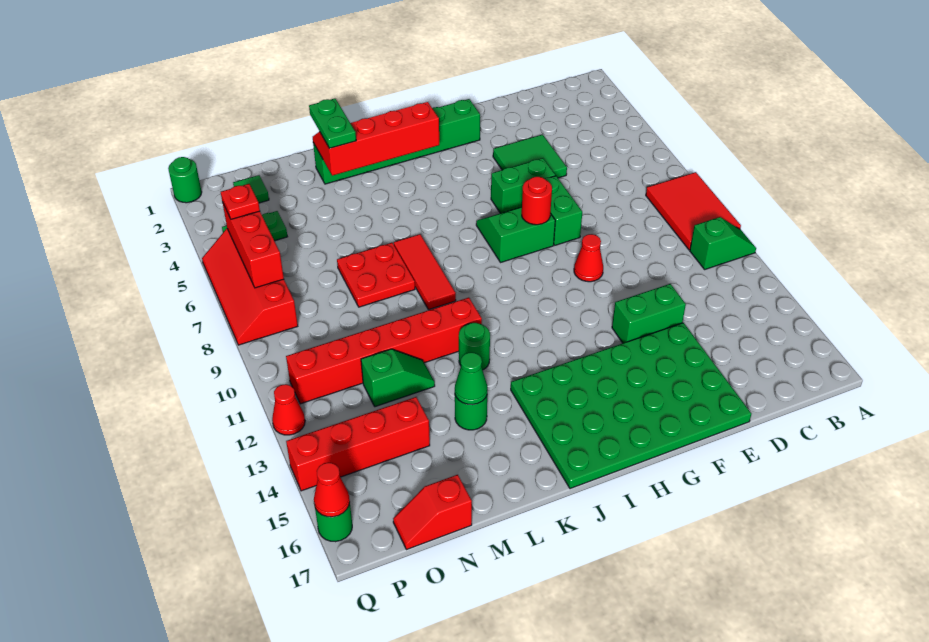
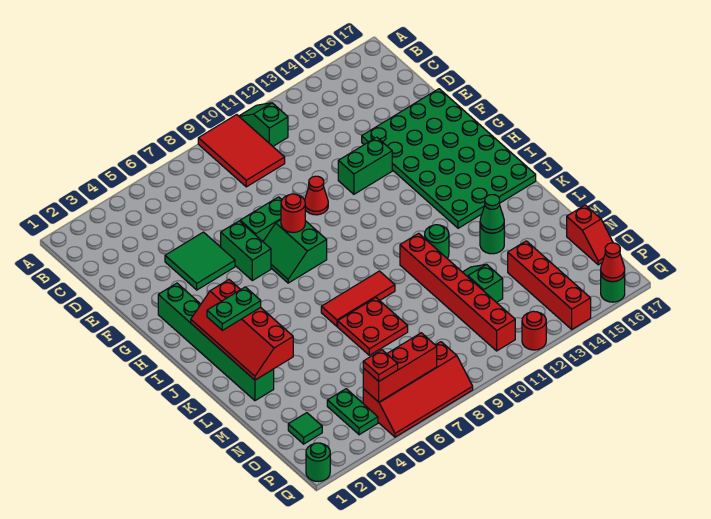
red 2x3 tile [646,172,741,250] -> red 2x3 tile turned to [198,115,285,187]
green 1x2 brick [612,284,686,343] -> green 1x2 brick turned to [338,137,392,194]
green 1x2 plate [309,99,356,148] -> green 1x2 plate moved to [207,287,261,330]
red 1x1 cone [272,384,305,435] -> red 1x1 round brick [522,311,546,350]

